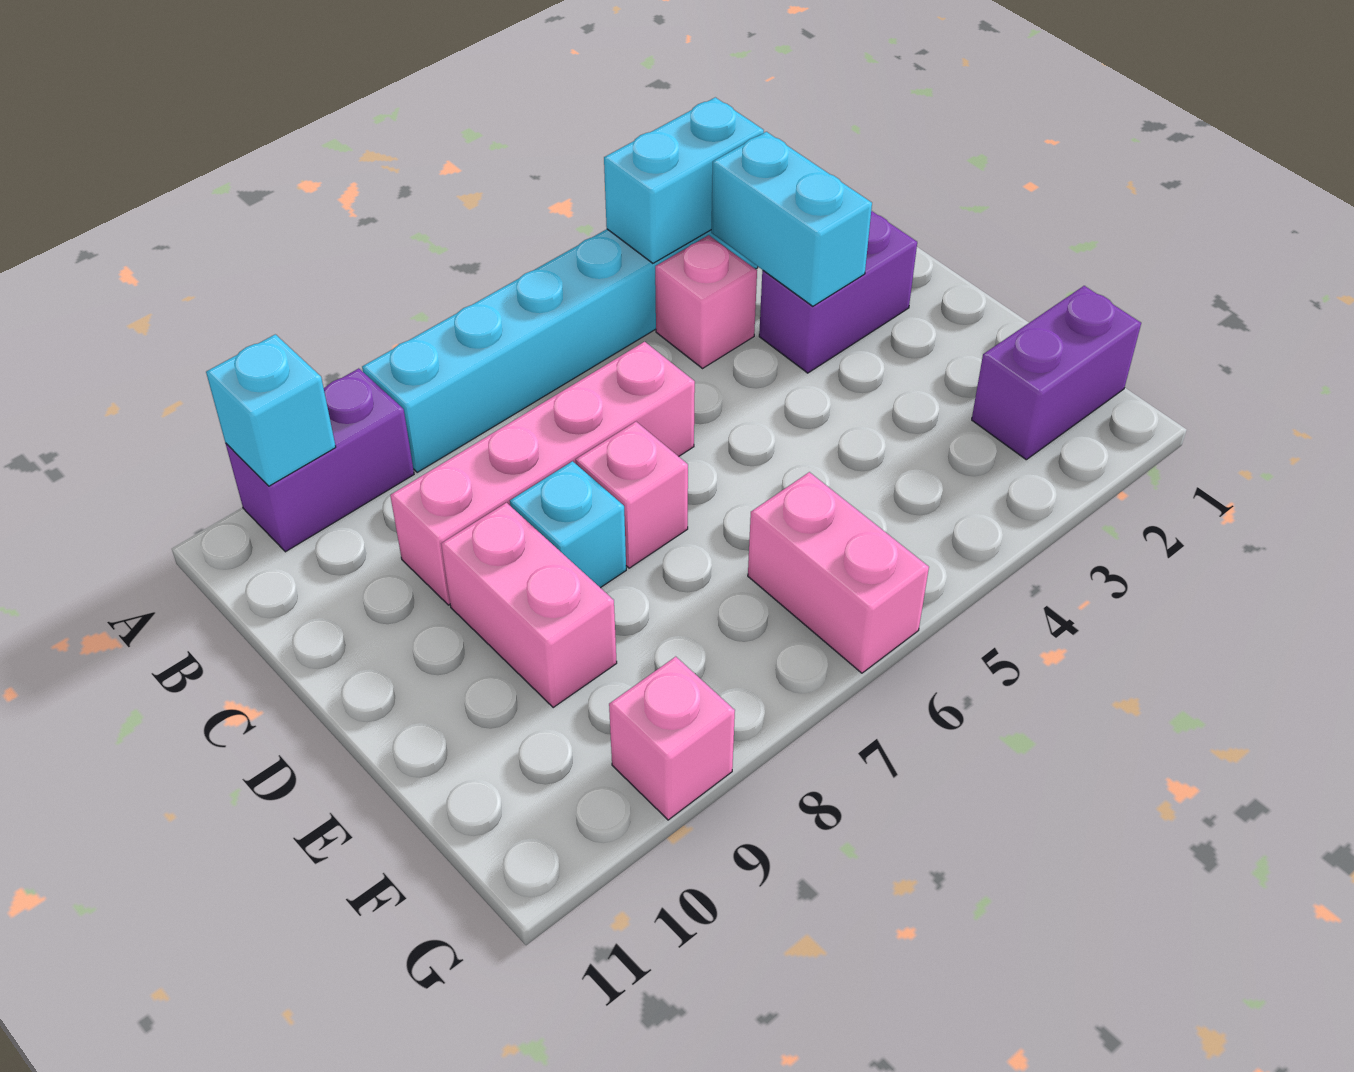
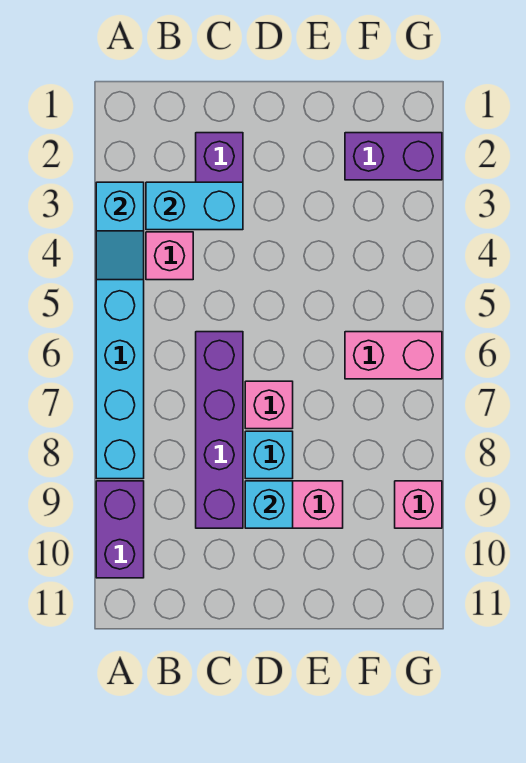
cyan 1x2 brick [604,97,764,263] -> cyan 1x2 slope [96,182,144,280]
cyan 1x1 brick [206,334,336,486] -> cyan 1x1 brick moved to [245,481,293,528]
pink 1x4 brick [390,342,695,605] -> purple 1x4 brick [196,332,243,528]
purple 1x2 brick [972,286,1141,460] -> purple 1x2 brick turned to [345,133,442,180]

